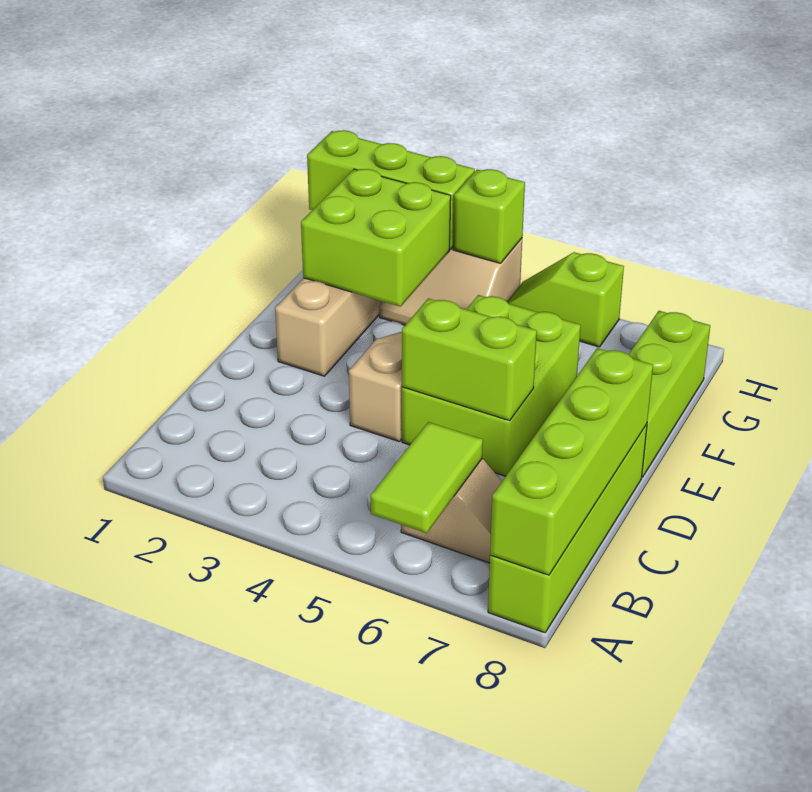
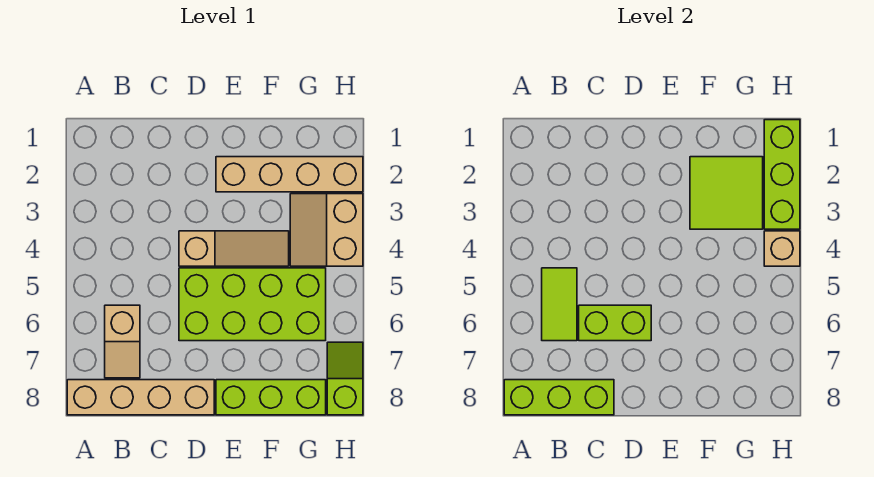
lime 1x2 tile [371,422,483,533] -> lime 1x2 tile turned to [542,268,577,341]
lime 1x4 brick [488,424,647,633] -> tan 1x4 brick [67,380,214,415]
lime 1x4 brick [490,348,653,575] -> lime 1x3 brick [504,380,614,415]
lime 2x3 brick [402,295,581,476] -> lime 2x4 brick [179,268,326,341]
lime 1x2 brick [402,298,537,421] -> lime 1x2 brick turned to [579,305,651,341]
lime 2x2 brick [301,169,451,307] -> lime 2x2 tile [690,157,763,229]
lime 1x1 brick [453,169,525,263] -> tan 1x1 brick [764,231,800,266]
lime 1x2 slope [507,252,624,347] -> lime 1x2 slope moved to [327,342,363,415]

